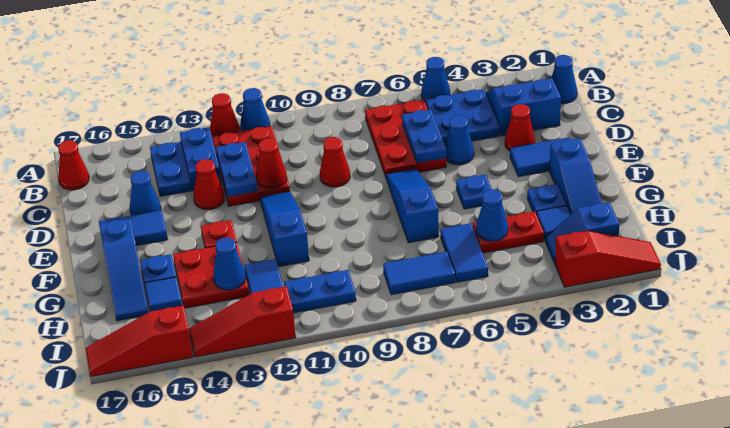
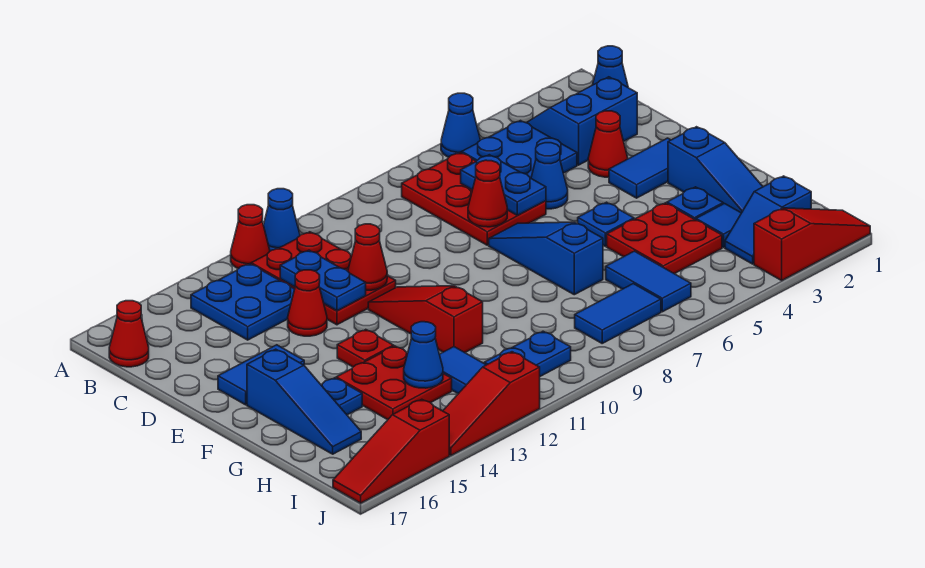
blue 1x2 plate [180,127,220,181] -> none
red 1x1 cone [320,137,350,187] -> red 1x1 cone moved to [468,160,507,227]
blue 1x1 cone [130,171,161,215] -> none
blue 1x3 slope [260,191,309,267] -> red 1x3 slope [368,286,483,352]
red 1x2 plate [473,212,544,253] -> red 2x2 plate [607,203,722,274]
blue 1x1 cone [476,189,508,241] -> none
blue 1x1 tile [144,277,182,312] -> none

